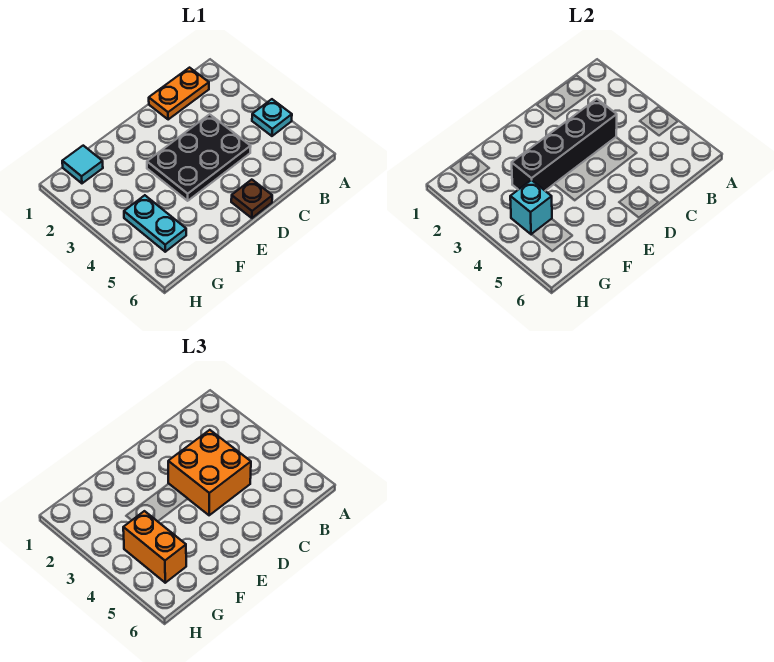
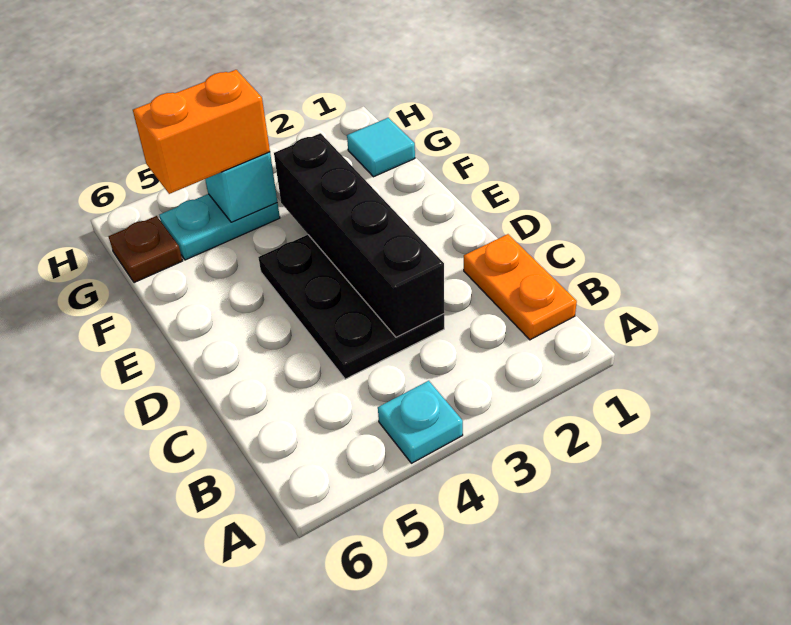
orange 2x2 brick [168,430,251,515] -> none
brown 1x1 plate [231,180,272,218] -> brown 1x1 plate moved to [108,216,182,283]

